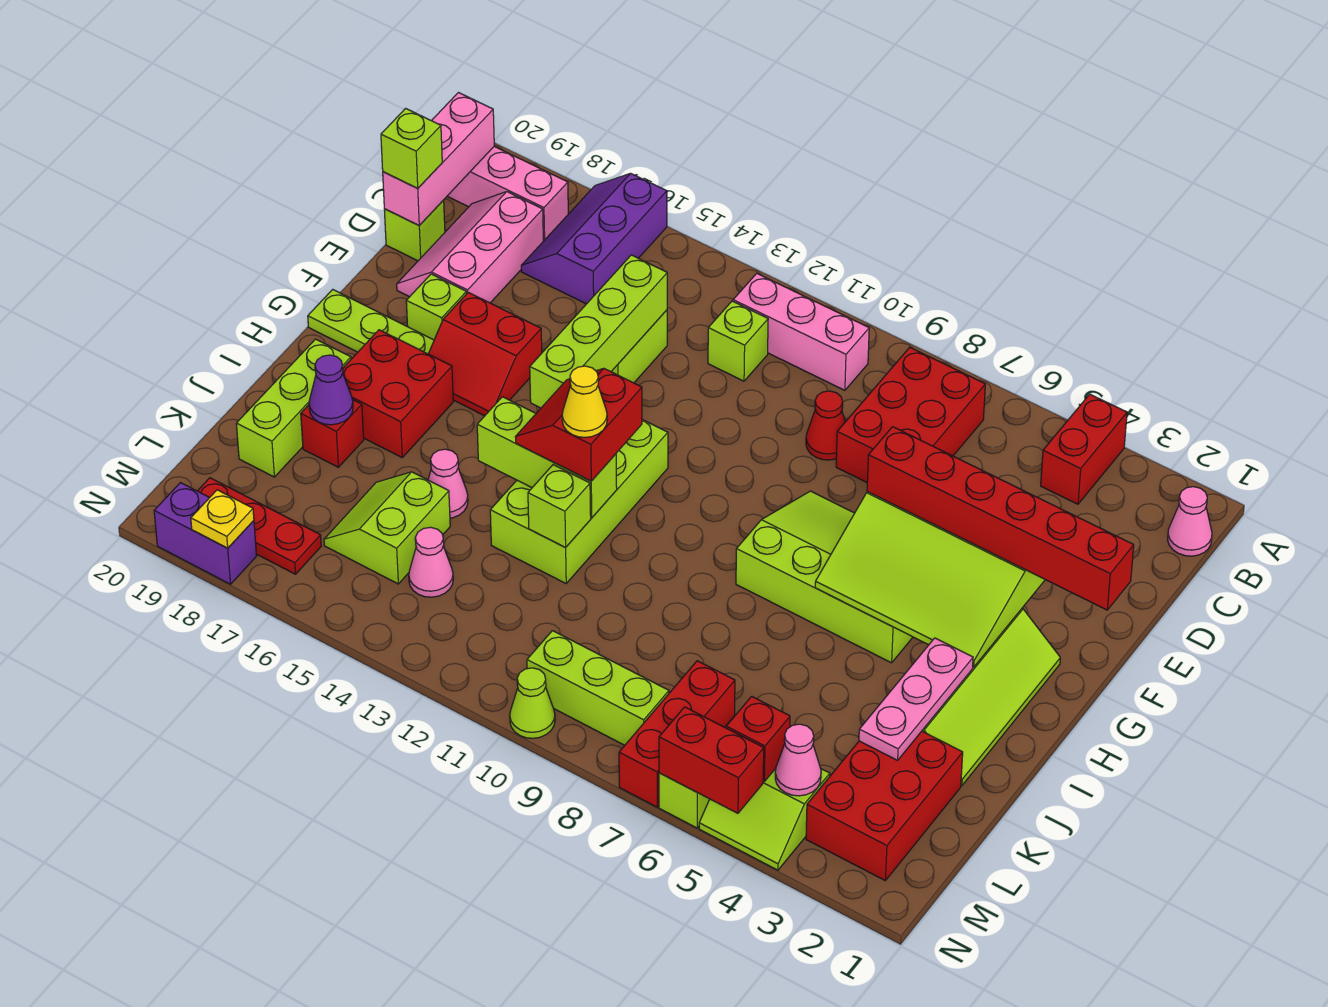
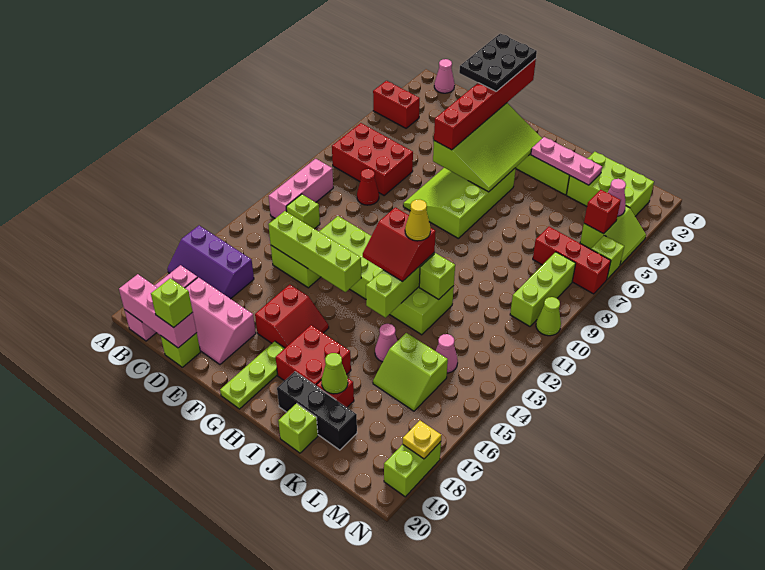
none -> black 2x3 plate [459,34,537,91]
lime 1x1 brick [406,274,466,340] -> lime 1x1 brick moved to [278,403,318,453]
lime 2x4 brick [490,420,668,583] -> lime 2x6 brick [319,216,454,335]
lime 1x3 brick [236,339,351,477] -> black 1x3 brick [277,372,357,450]
purple 1x1 cone [309,355,353,425] -> lime 1x1 cone [321,353,348,394]
red 2x3 brick [806,731,963,880] -> lime 2x3 brick [566,152,654,216]
red 1x3 plate [198,478,321,574] -> none
red 1x2 brick [659,707,764,813] -> none
purple 1x2 brick [154,483,257,584] -> lime 1x2 brick [384,442,441,497]

